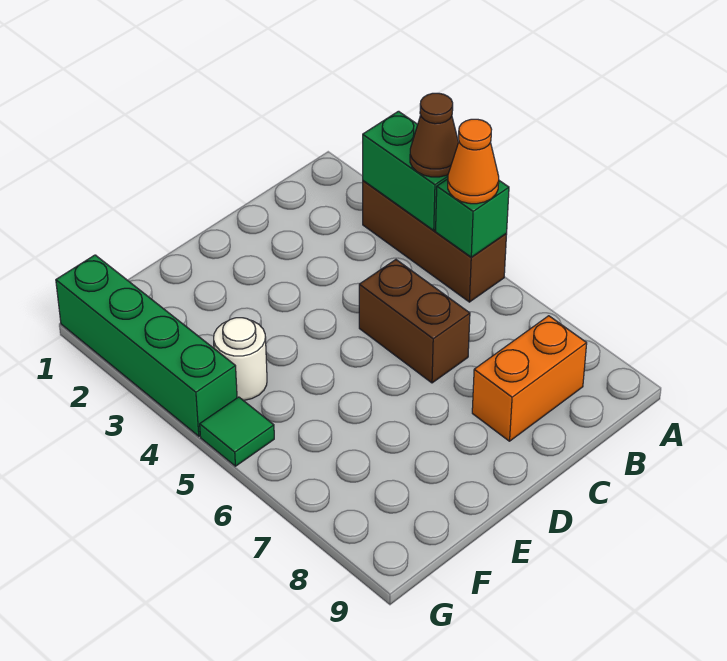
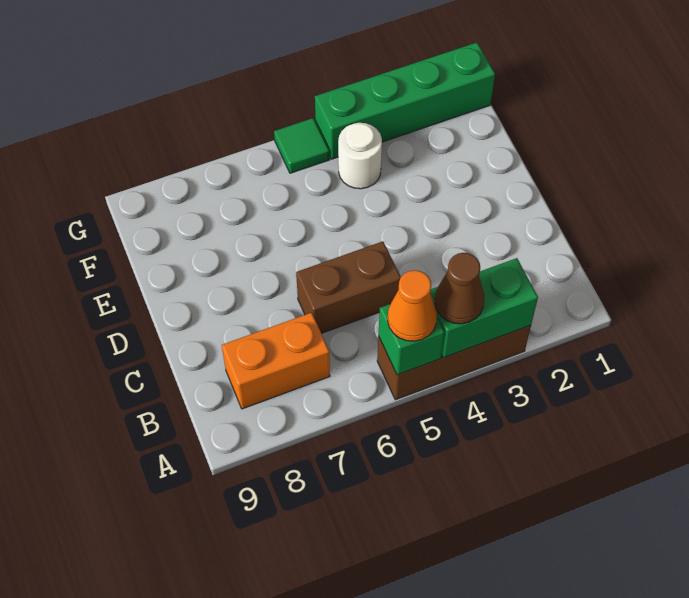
orange 1x2 brick [472,316,587,441] -> orange 1x2 brick turned to [222,313,330,409]

